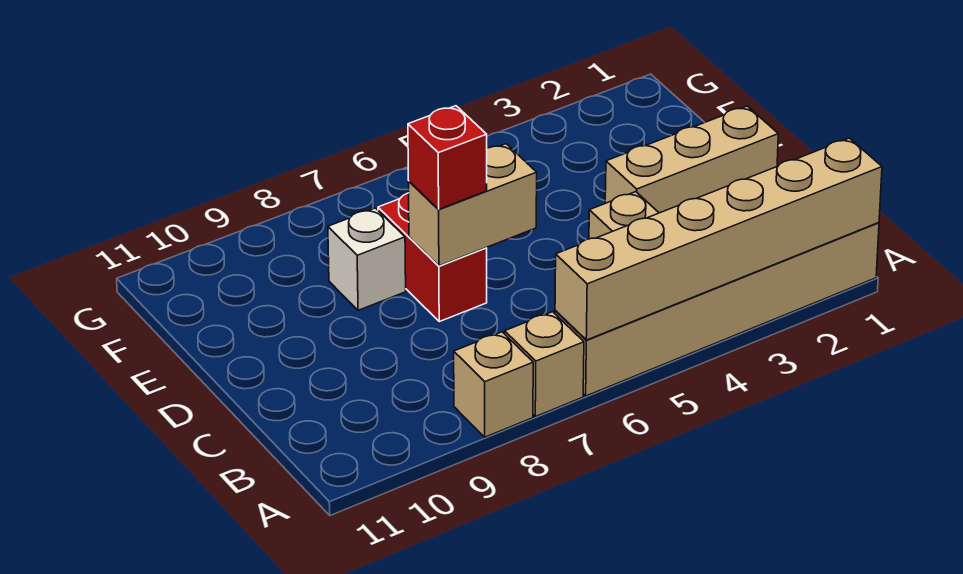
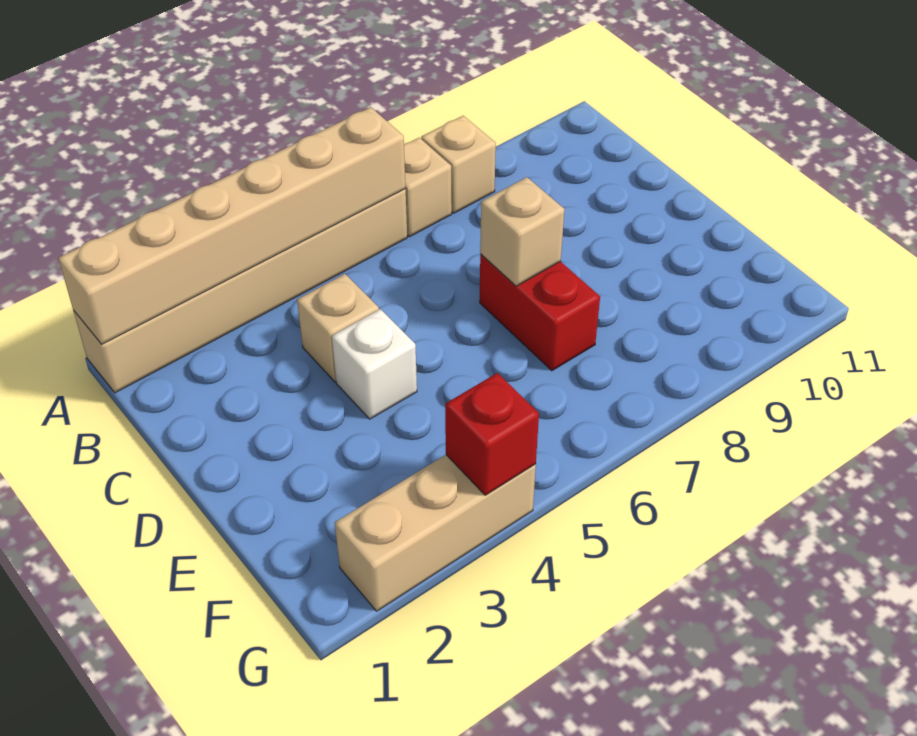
tan 1x3 brick [605,106,778,213] -> tan 1x3 brick moved to [335,455,536,611]
tan 1x2 brick [408,144,537,266] -> tan 1x1 brick [480,177,565,286]
red 1x1 brick [408,106,487,209] -> red 1x1 brick moved to [445,373,539,495]
white 1x1 brick [328,208,406,310] -> white 1x1 brick moved to [332,309,417,419]

